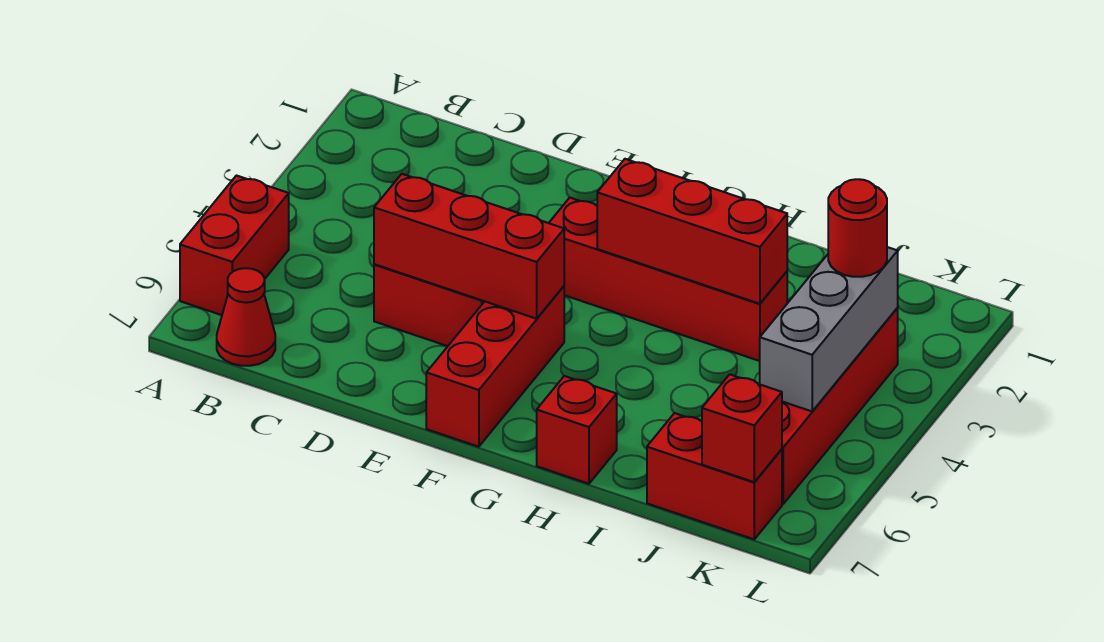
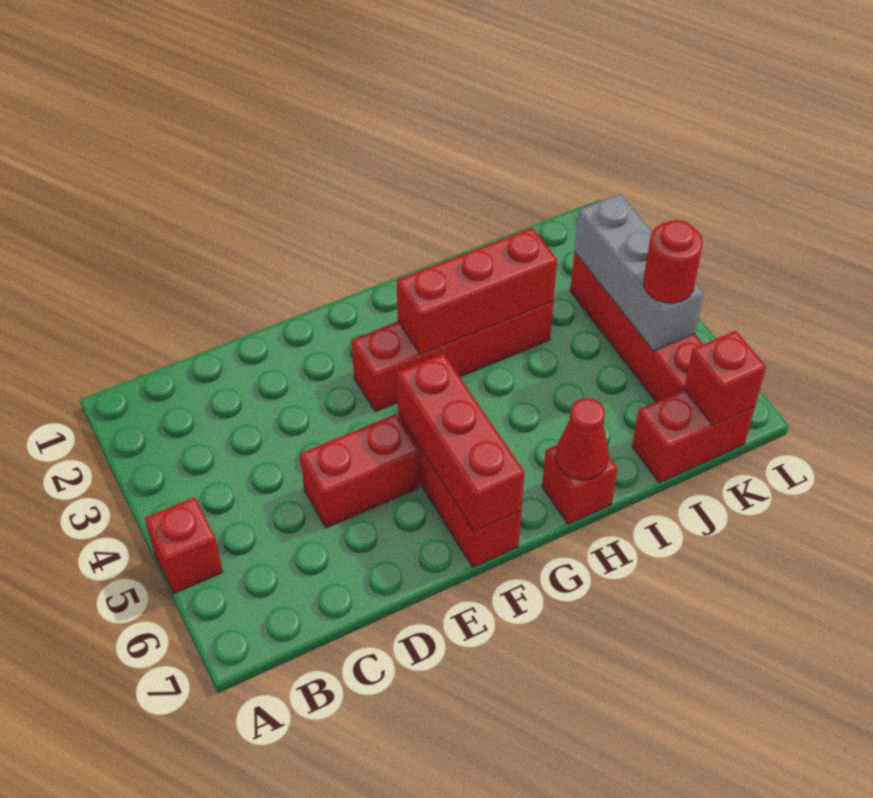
red 1x2 brick [180,176,289,315] -> red 1x1 brick [145,497,223,594]
red 1x1 cone [217,268,275,366] -> red 1x1 cone moved to [555,398,609,480]
red 1x3 brick [374,174,564,319] -> red 1x3 brick turned to [397,354,524,532]
red 1x1 round brick [828,179,887,277] -> red 1x1 round brick moved to [643,220,703,303]

